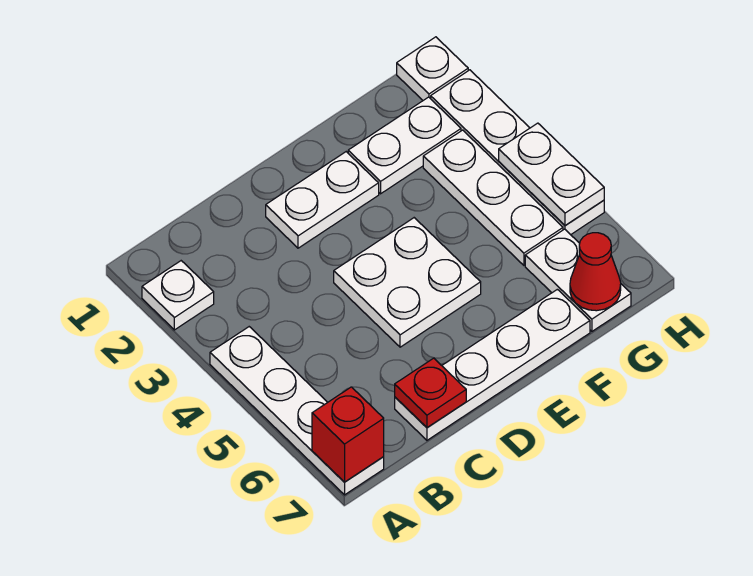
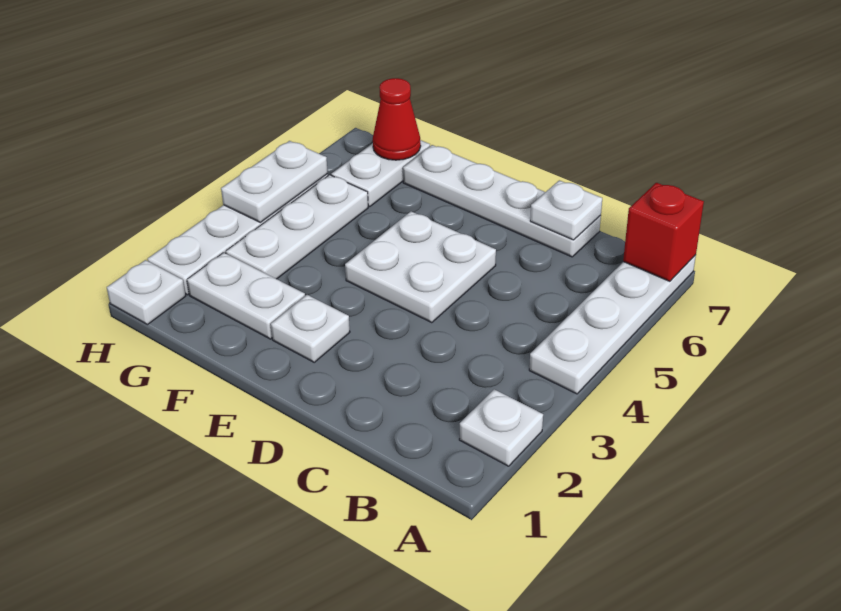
red 1x1 plate [395,358,466,427] -> white 1x1 plate [530,180,602,240]
white 1x2 plate [266,152,379,248] -> white 1x1 plate [271,295,350,362]

